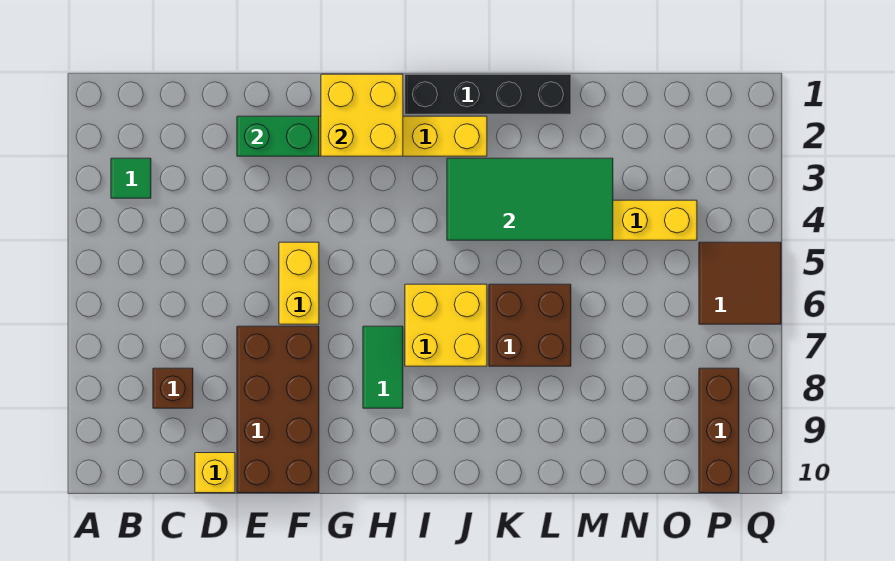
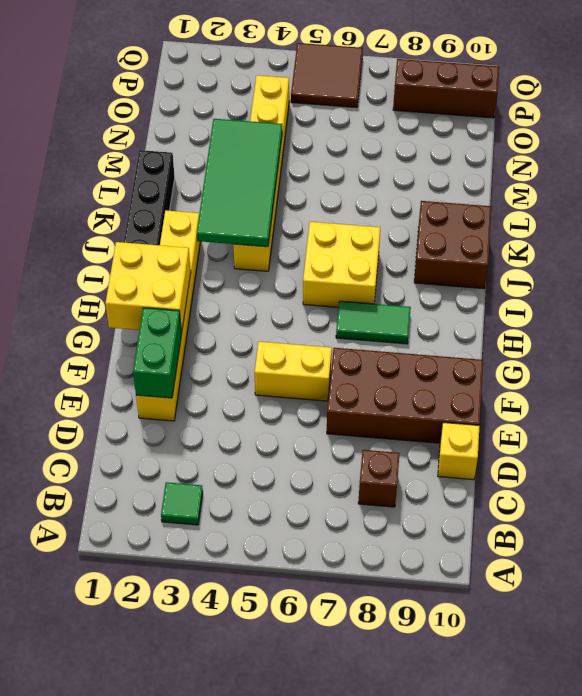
brown 2x2 brick [489,284,571,366] -> brown 2x2 brick moved to [414,201,491,289]

